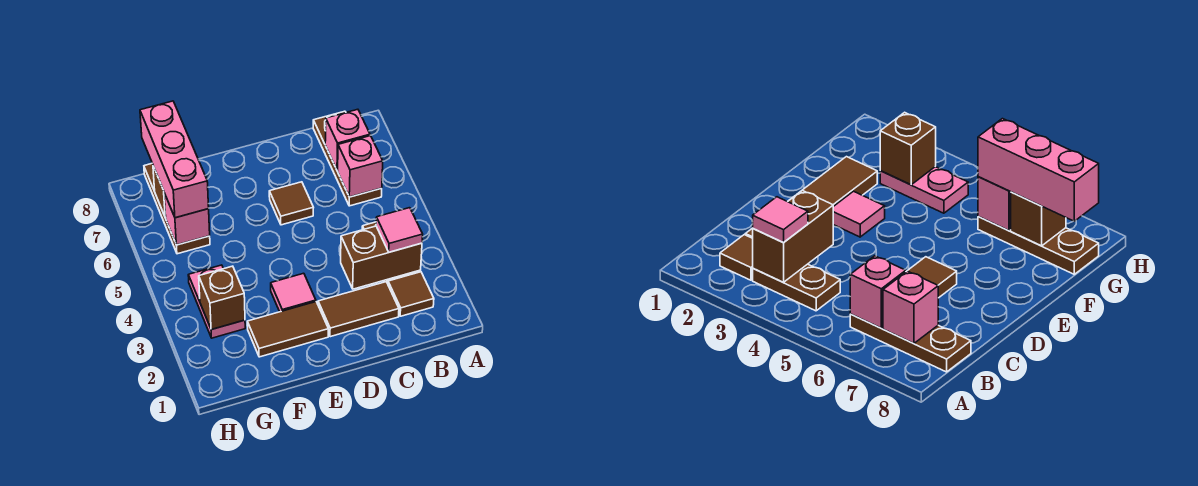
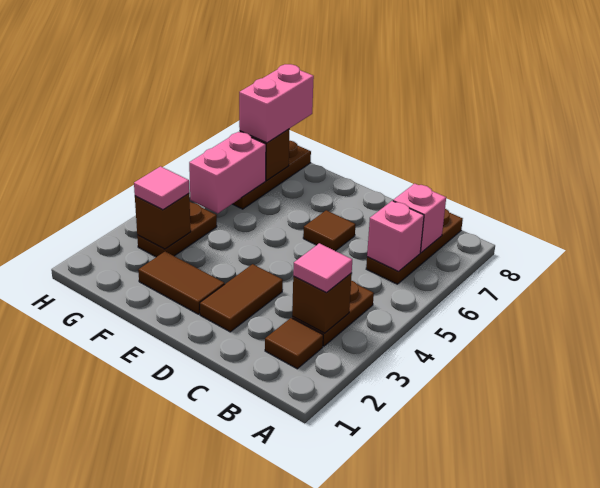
brown 1x2 brick [341,226,422,289] -> brown 1x1 brick [292,273,352,333]
brown 1x2 tile [318,282,399,337] -> brown 1x2 tile turned to [200,264,283,332]
pink 1x1 tile [271,273,316,312] -> pink 1x1 tile moved to [134,166,189,210]
pink 1x2 plate [188,265,245,338] -> brown 1x2 plate [137,202,217,257]
pink 1x1 brick [164,193,210,245] -> pink 1x2 brick [189,132,266,213]
pink 1x3 brick [140,101,209,218] -> pink 1x2 brick [239,64,314,143]

